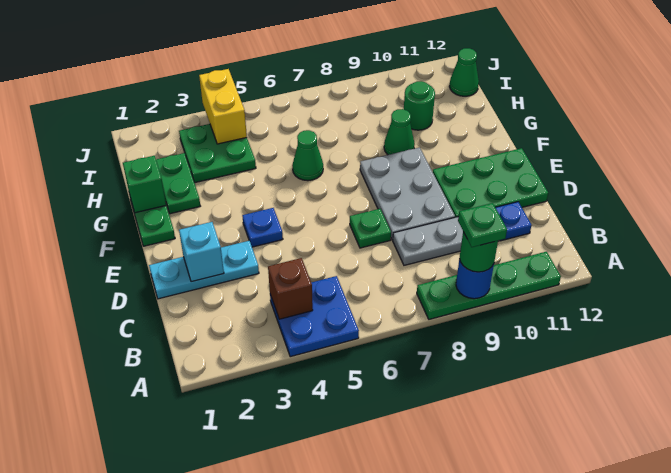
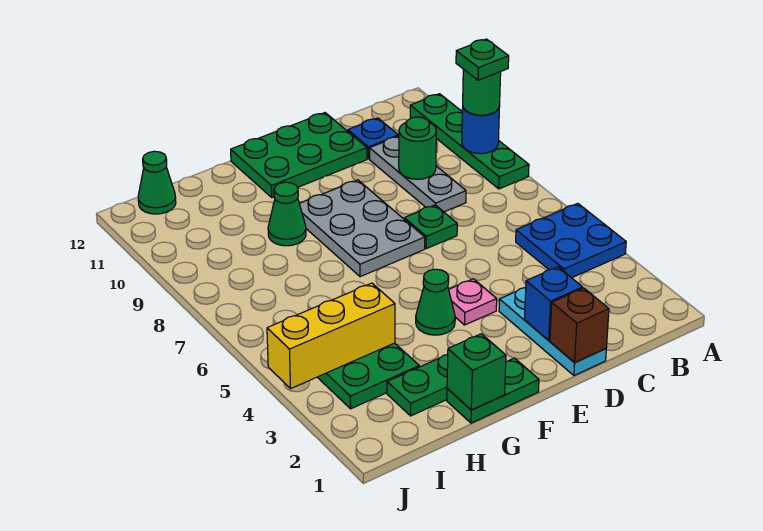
brown 1x1 brick [268,258,313,319] -> brown 1x1 brick moved to [550,288,609,363]
cyan 1x1 brick [179,222,224,282] -> blue 1x1 brick [524,267,583,340]
grey 2x3 plate [360,147,455,240] -> grey 2x3 plate turned to [299,180,425,277]
green 2x3 plate [433,148,548,217] -> green 2x3 plate turned to [231,113,367,198]
blue 1x1 plate [242,208,283,247] -> pink 1x1 plate [449,279,497,325]
green 1x1 cone [292,130,323,181] -> green 1x1 cone moved to [416,269,455,335]
green 1x1 round brick [404,81,435,130] -> green 1x1 round brick moved to [399,117,436,179]
yellow 1x2 brick [199,69,247,144] -> yellow 1x3 brick [267,283,395,388]

